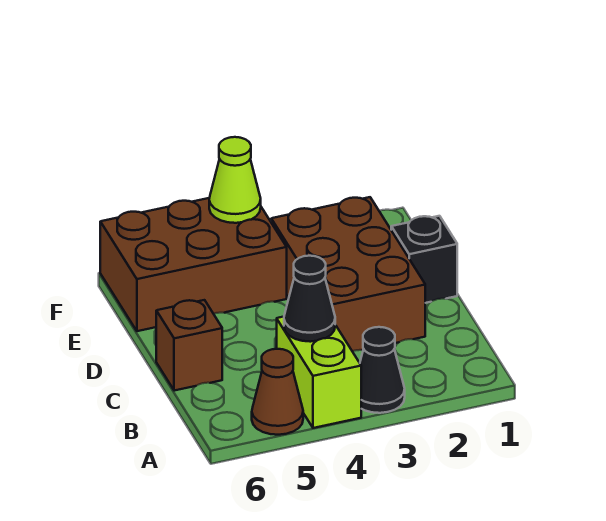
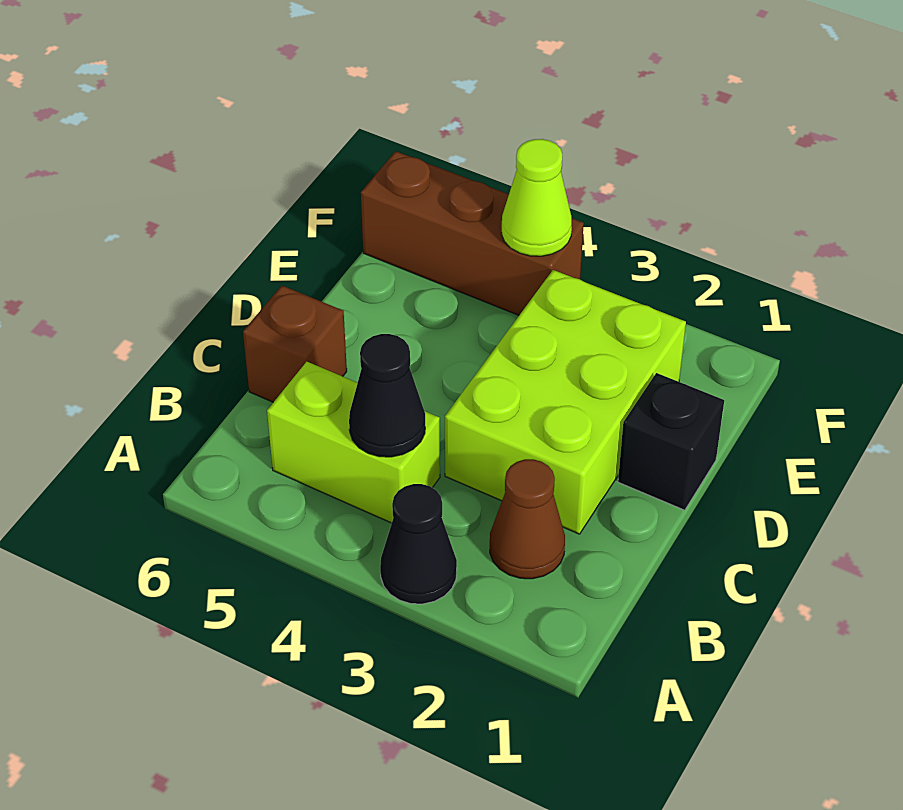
lime 1x2 brick [277,317,361,428] -> lime 1x2 brick turned to [267,362,440,523]
brown 1x1 cone [252,349,303,435] -> brown 1x1 cone moved to [490,459,565,579]
brown 2x3 brick [271,197,425,351] -> lime 2x3 brick [445,270,686,534]
brown 2x3 brick [100,198,287,331] -> brown 1x3 brick [361,151,584,315]

